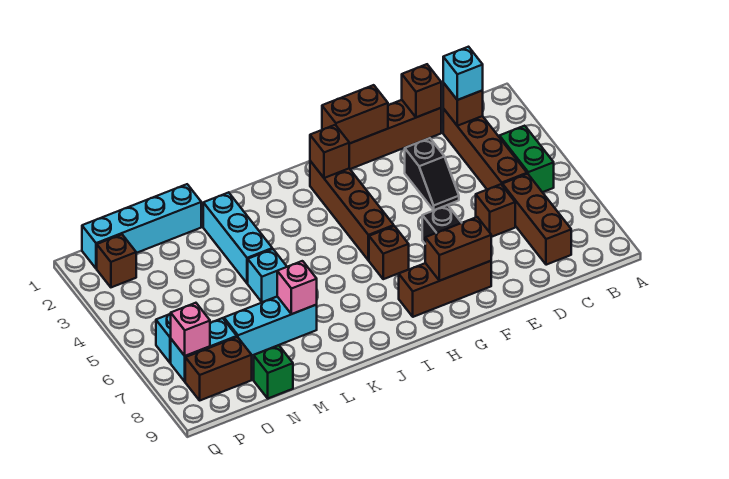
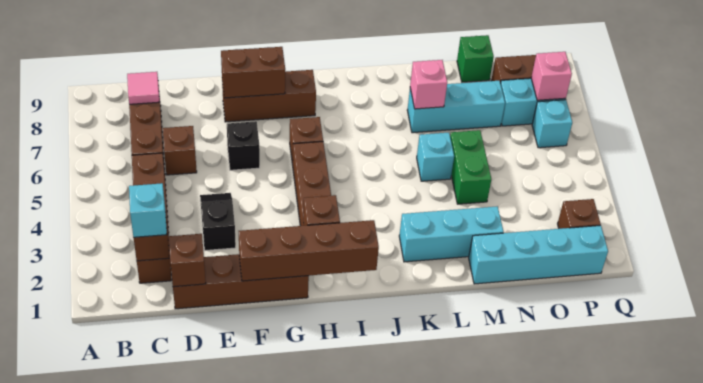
green 1x2 brick [499,126,554,192] -> green 1x2 brick moved to [450,130,491,204]
none -> pink 1x1 tile [127,72,159,104]
brown 1x2 brick [322,85,388,144] -> brown 1x4 brick [239,220,379,281]
cyan 1x3 brick [203,192,272,283] -> cyan 1x3 brick turned to [399,206,504,262]

